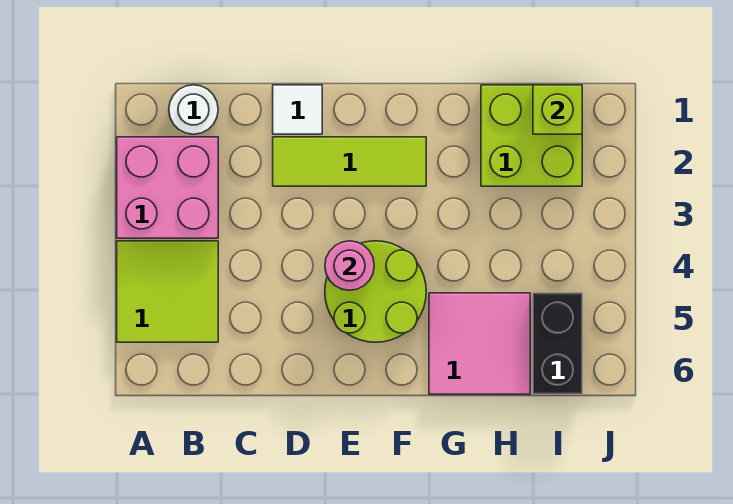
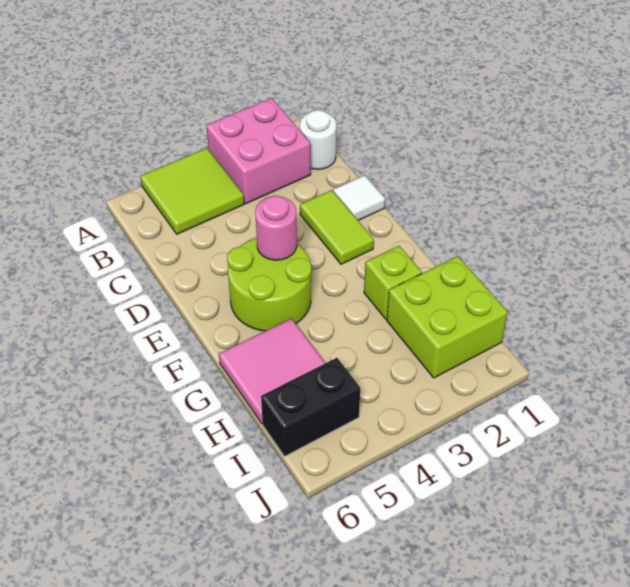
lime 1x3 tile [273,137,426,186] -> lime 1x2 tile [300,190,374,264]
lime 1x1 brick [533,85,582,134] -> lime 1x1 brick moved to [364,246,422,319]

